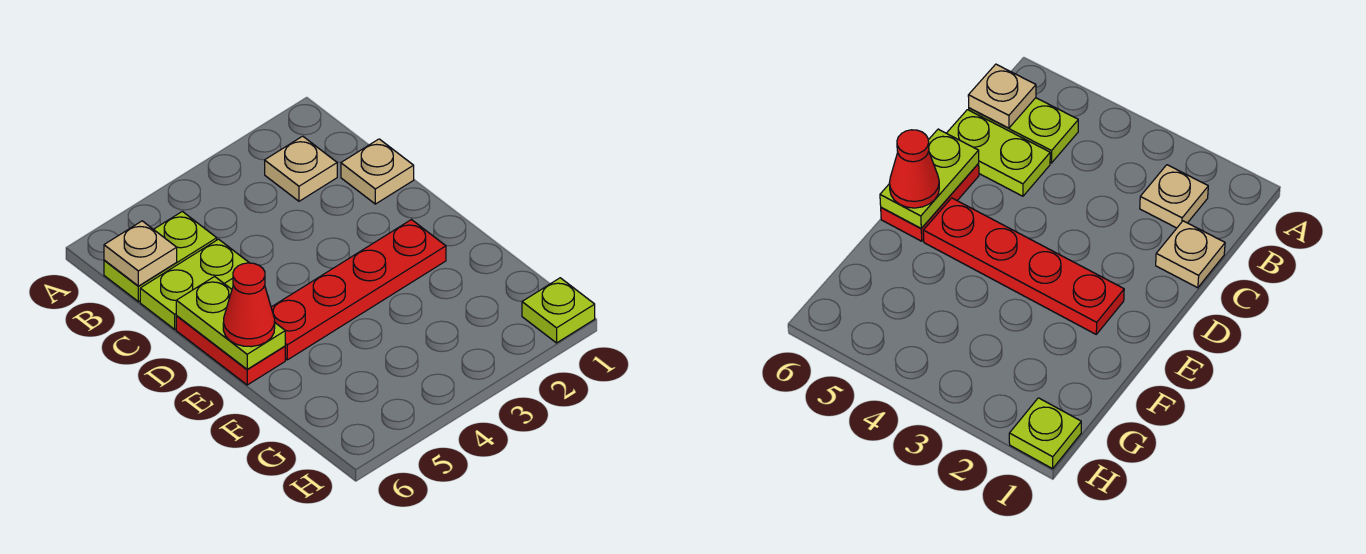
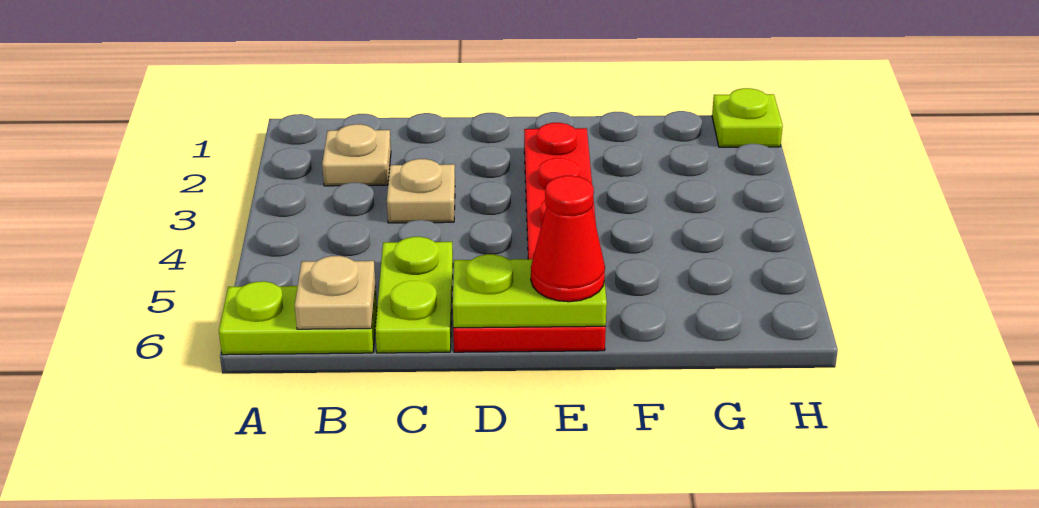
lime 1x2 plate [104,211,217,302] -> lime 1x2 plate turned to [219,281,377,355]
tan 1x1 plate [341,139,414,204] -> tan 1x1 plate moved to [387,159,455,223]

